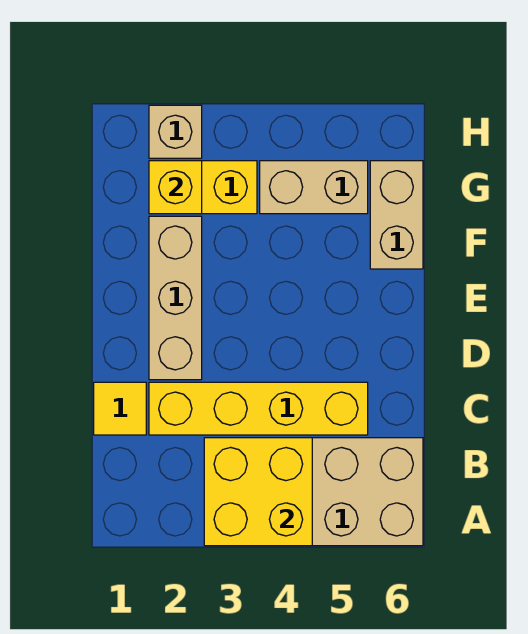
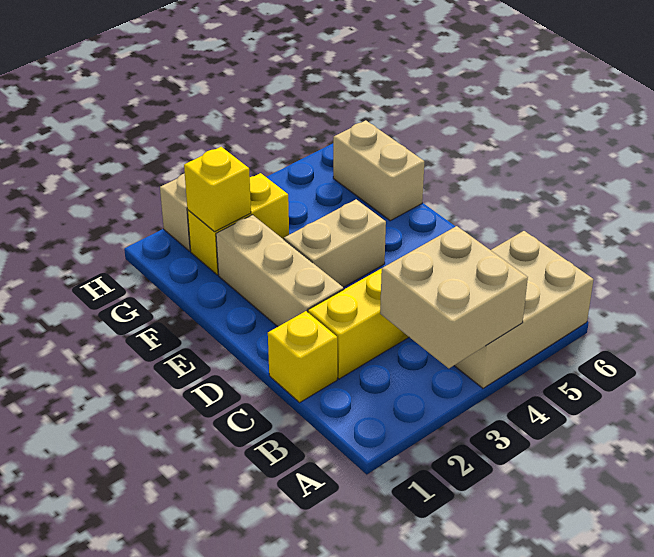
yellow 2x2 brick [204,438,312,546] -> tan 2x2 brick [380,226,528,368]
yellow 1x1 tile [94,382,146,435] -> yellow 1x1 brick [268,311,337,402]
tan 1x2 brick [260,161,368,214] -> tan 1x2 brick moved to [284,199,386,287]

